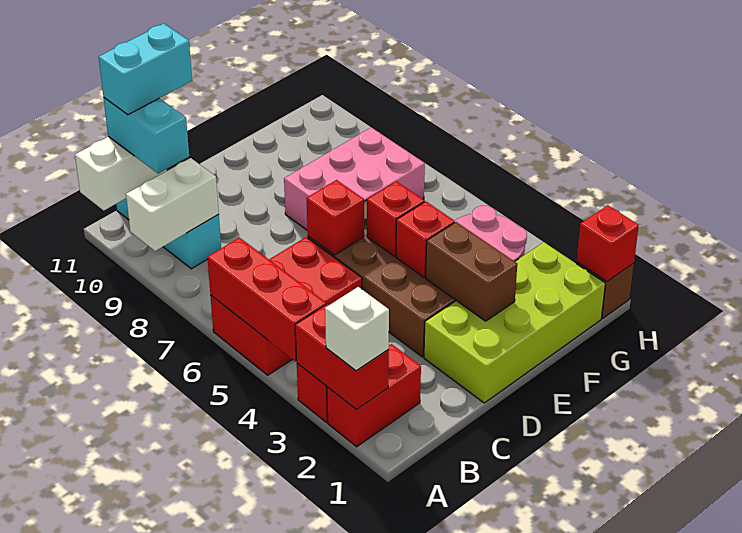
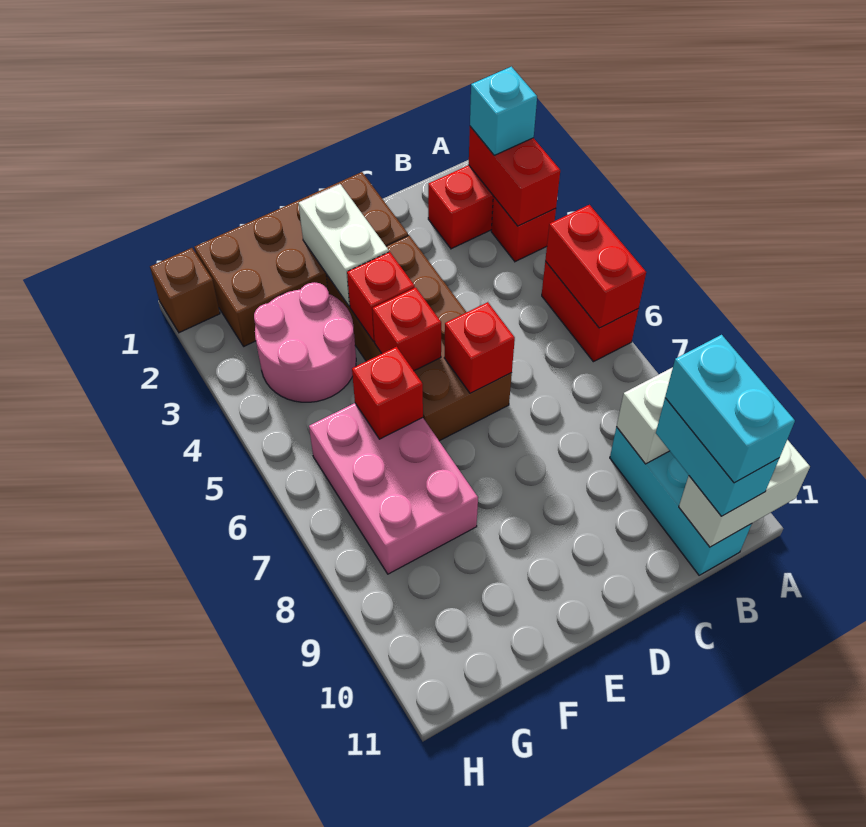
white 1x1 brick [325,287,389,371] -> cyan 1x1 brick [470,67,537,155]
red 1x3 brick [207,238,326,361] -> red 1x2 brick [545,205,646,328]
red 2x3 brick [210,237,362,375] -> red 1x2 brick [542,261,638,362]
cyan 1x2 brick [99,24,192,115] -> cyan 1x2 brick turned to [665,335,795,483]
lime 2x4 brick [424,242,605,403] -> brown 2x4 brick [195,172,408,346]
brown 1x2 brick [426,222,517,321] -> white 1x2 brick [298,184,389,306]
pink 2x3 brick [284,127,425,230] -> pink 2x3 brick turned to [309,403,478,574]
red 1x1 brick [577,205,639,282] -> red 1x1 brick moved to [352,347,423,439]

